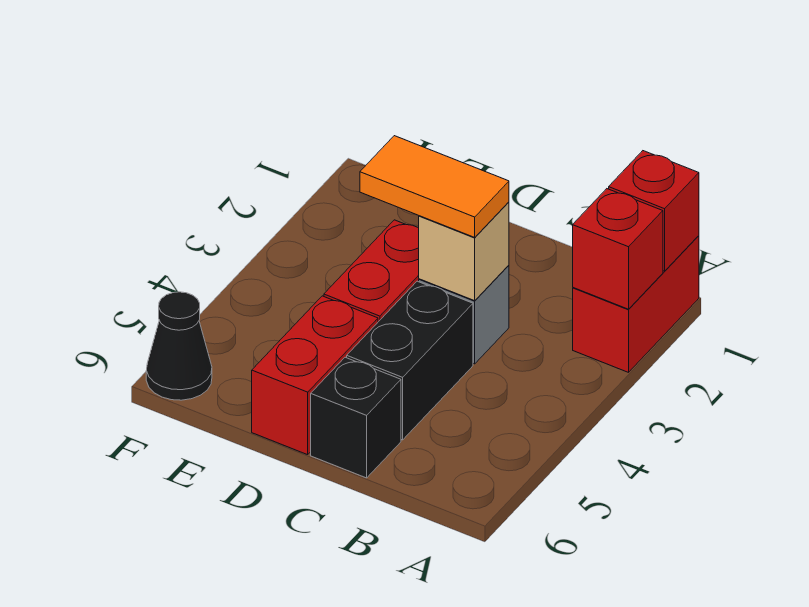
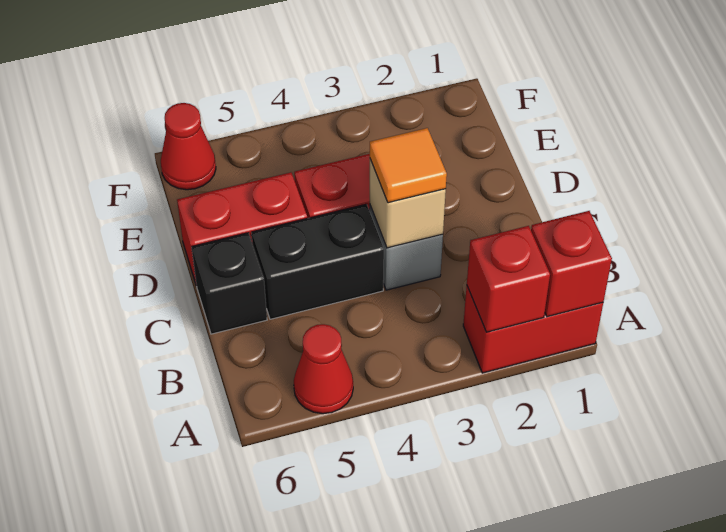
none -> red 1x1 cone [294,324,353,414]
orange 1x2 tile [360,136,509,237] -> orange 1x1 tile [370,128,447,203]
black 1x1 cone [146,292,212,400] -> red 1x1 cone [161,103,216,190]

